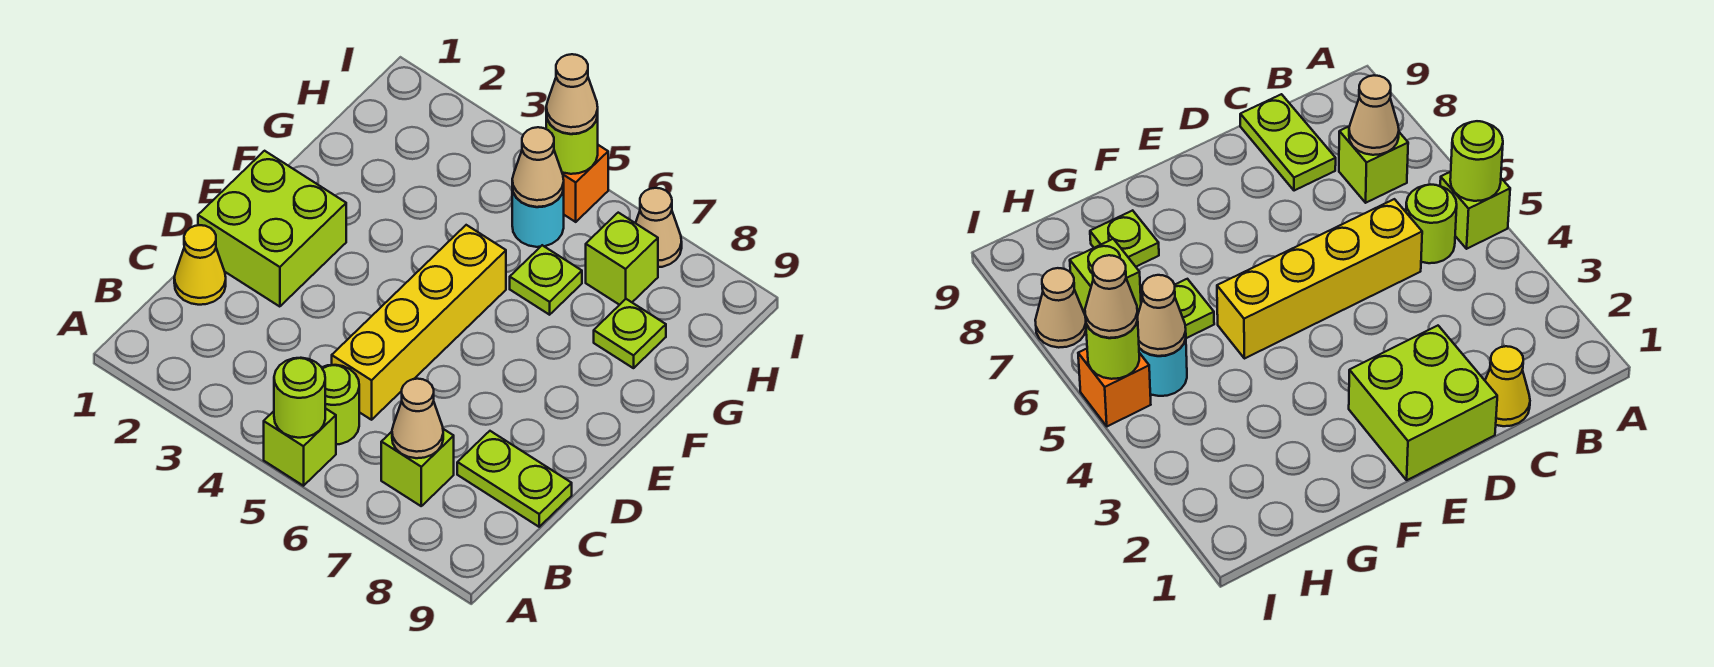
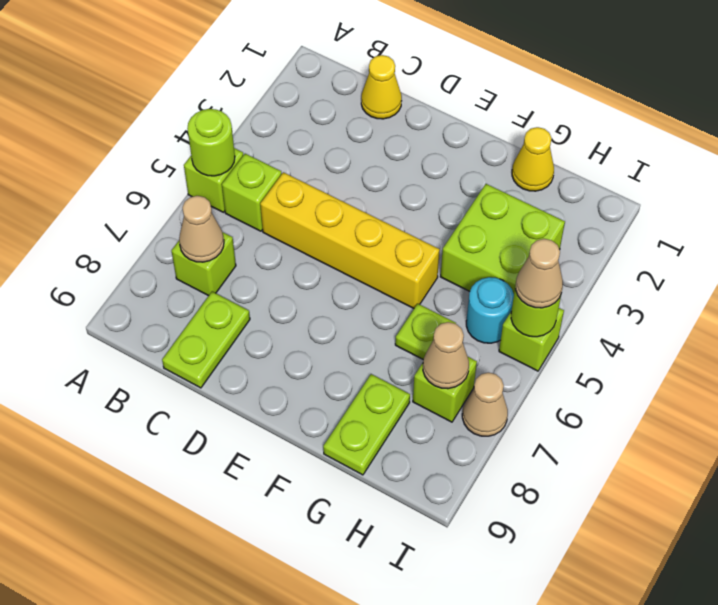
lime 1x1 round brick [322,365,359,444] -> lime 1x1 brick [222,154,282,231]
lime 2x2 brick [198,151,346,307] -> lime 2x2 brick moved to [440,184,565,294]
none -> yellow 1x1 cone [512,127,554,191]
lime 1x1 plate [594,299,666,368] -> lime 1x2 plate [323,374,410,475]
tan 1x1 cone [512,127,564,207] -> tan 1x1 cone moved to [423,322,469,389]
orange 1x1 brick [562,145,608,222] -> lime 1x1 brick [499,308,564,371]

